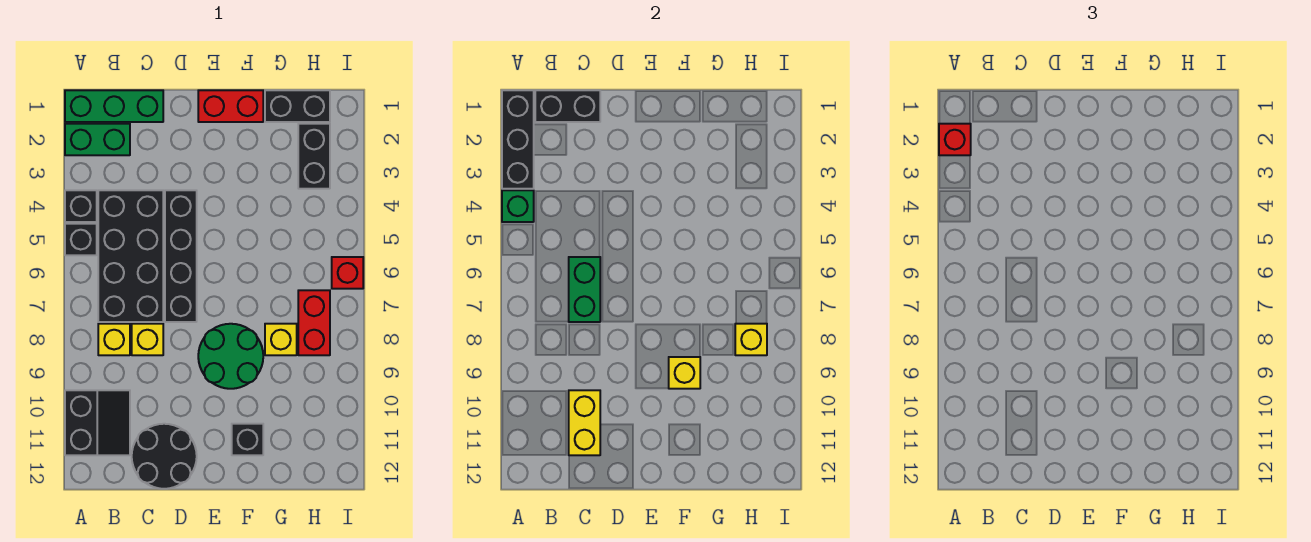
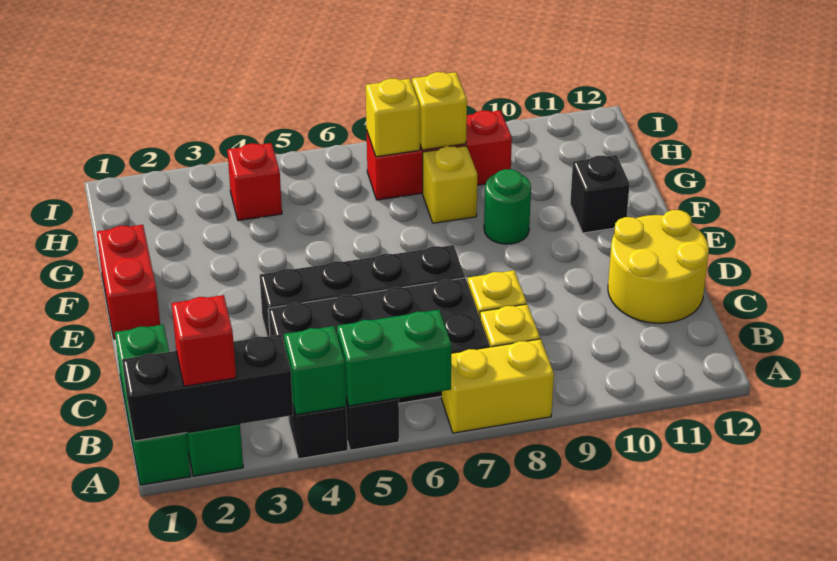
black 2x2 slope [65,390,130,455] -> none
black 1x2 brick [535,90,600,122] -> none
green 1x2 brick [569,257,600,322] -> green 1x2 brick moved to [337,310,452,406]
yellow 1x2 brick [569,390,600,455] -> yellow 1x2 brick moved to [441,339,554,433]
black 2x2 round brick [132,424,197,489] -> yellow 2x2 round brick [608,210,709,323]
green 2x2 round brick [198,324,263,389] -> green 1x1 round brick [484,169,531,244]
yellow 1x1 brick [669,357,700,389] -> yellow 1x1 brick moved to [366,79,420,157]
black 1x2 brick [265,90,330,122] -> none
black 1x2 brick [298,124,330,189] -> none
red 1x2 brick [298,290,330,355] -> red 1x3 brick [367,110,512,200]
red 1x1 brick [332,257,363,289] -> red 1x1 brick moved to [227,143,282,221]

